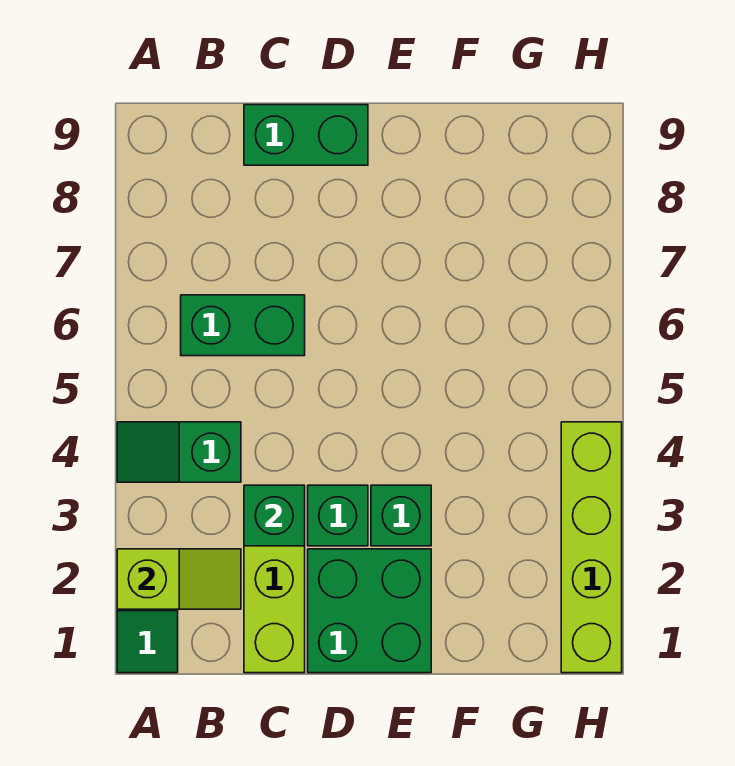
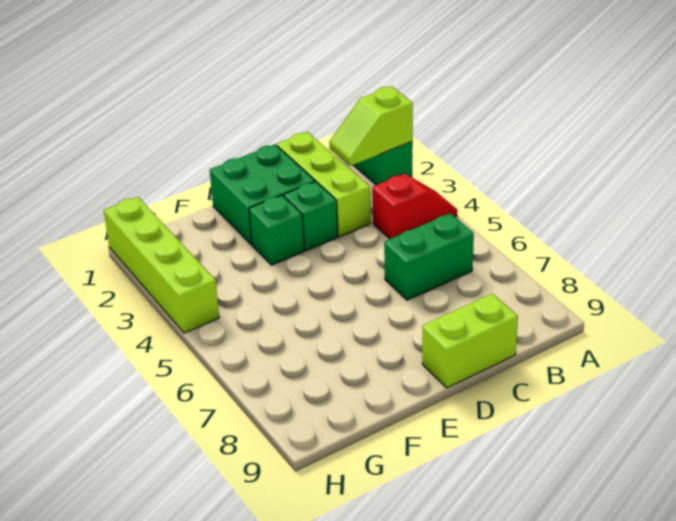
green 1x2 slope [117,422,241,482] -> red 1x2 slope [373,174,457,239]
green 1x1 brick [244,485,305,546] -> none
green 1x2 brick [244,105,368,165] -> lime 1x2 brick [422,294,518,388]

